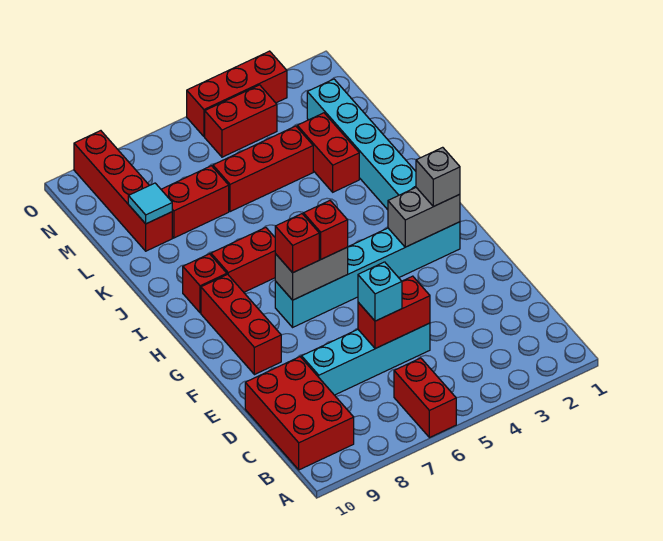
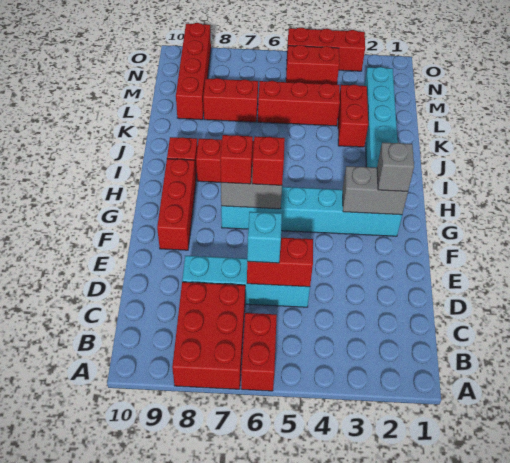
red 2x3 brick [245,357,354,470] -> red 2x3 brick moved to [172,282,245,389]
cyan 1x1 tile [128,183,172,224] -> none

